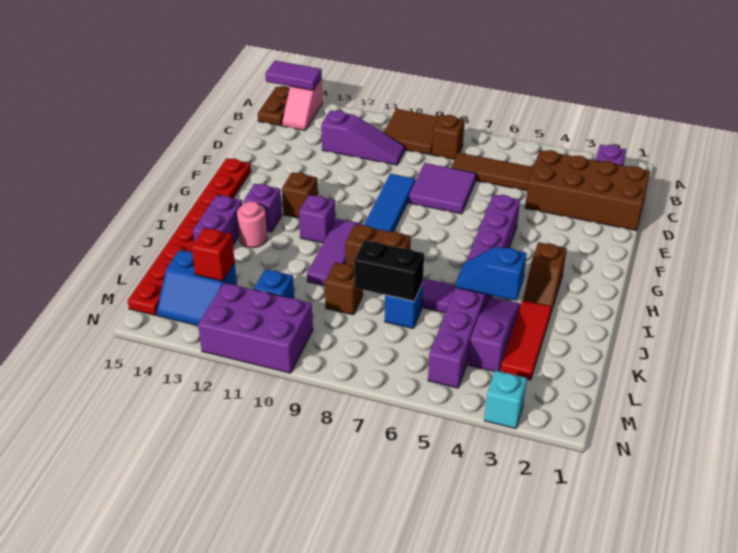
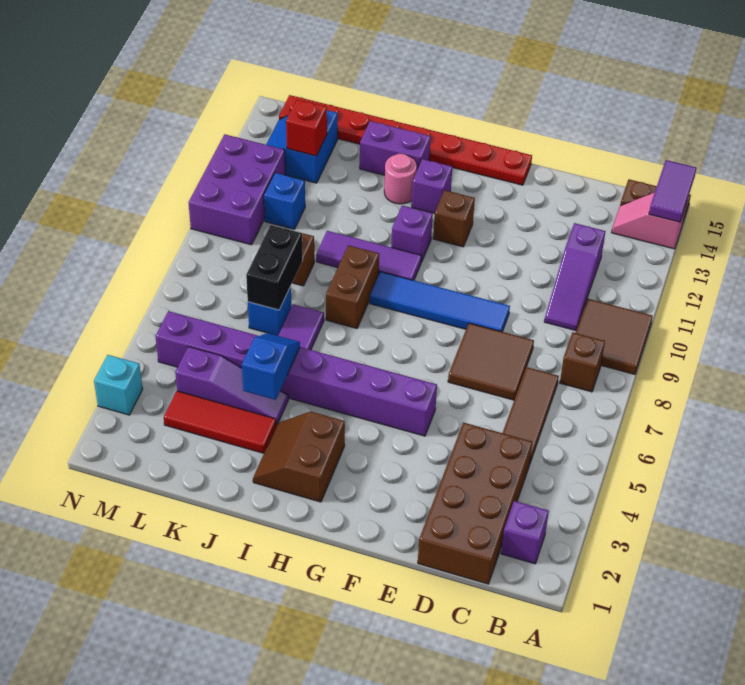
purple 2x2 tile [409,163,476,214] -> brown 2x2 tile [448,323,534,400]
brown 1x2 slope [523,242,567,312] -> brown 2x2 slope [253,412,345,502]

